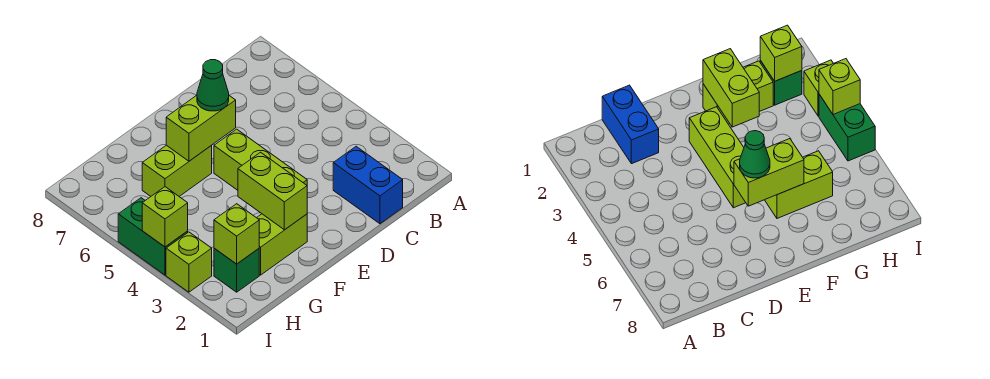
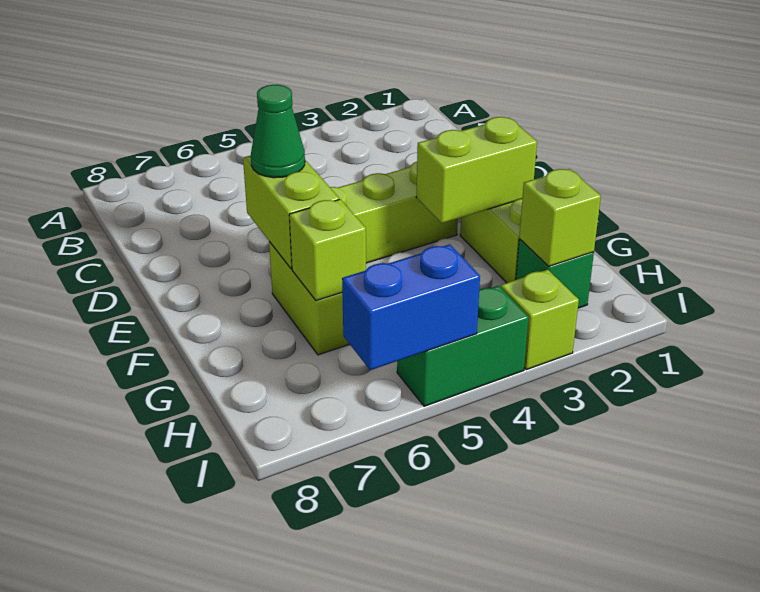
blue 1x2 brick [333,146,403,224] -> blue 1x2 brick moved to [342,244,480,370]
lime 1x1 brick [142,187,188,247] -> lime 1x1 brick moved to [289,199,366,301]

